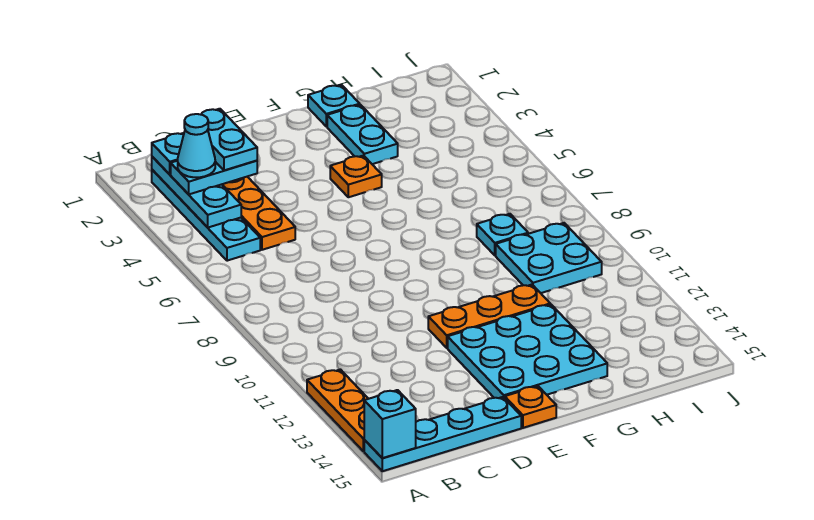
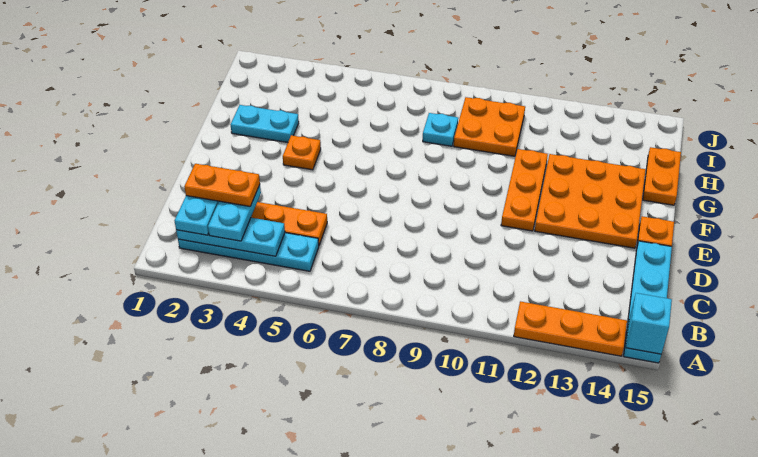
cyan 1x1 cone [178,114,215,177] -> none
cyan 1x2 plate [201,109,257,170] -> orange 1x2 plate [184,164,260,206]
cyan 3x3 plate [448,304,607,398] -> orange 3x3 plate [535,154,646,248]
cyan 1x1 plate [308,85,360,127] -> none
none -> orange 1x2 plate [643,147,681,205]
cyan 2x2 plate [496,223,602,293] -> orange 2x2 plate [454,97,525,156]

